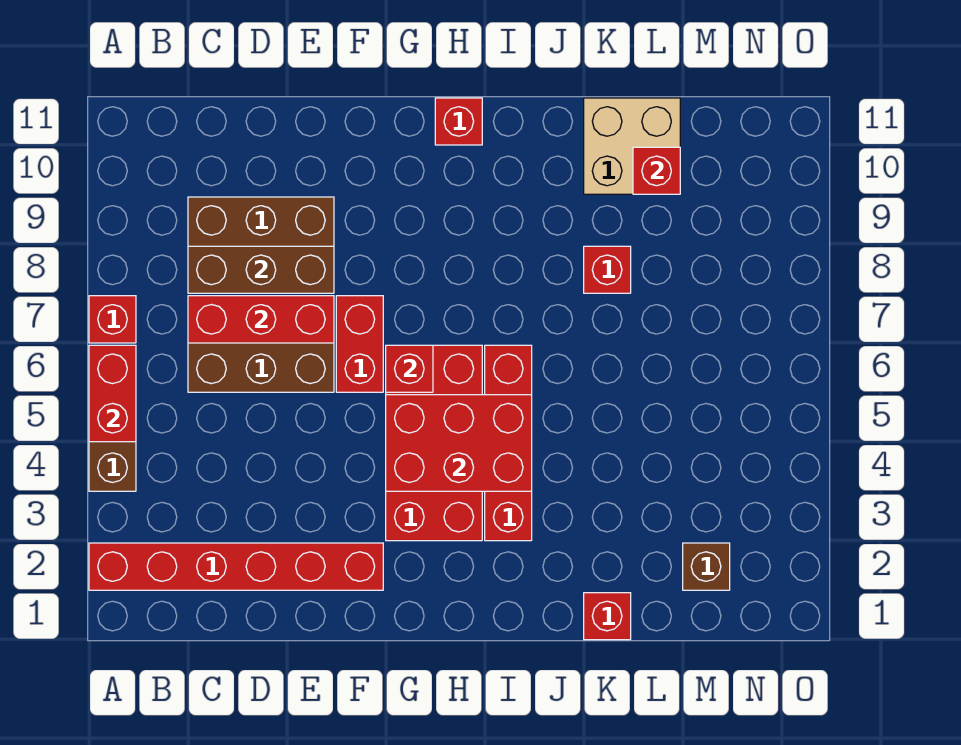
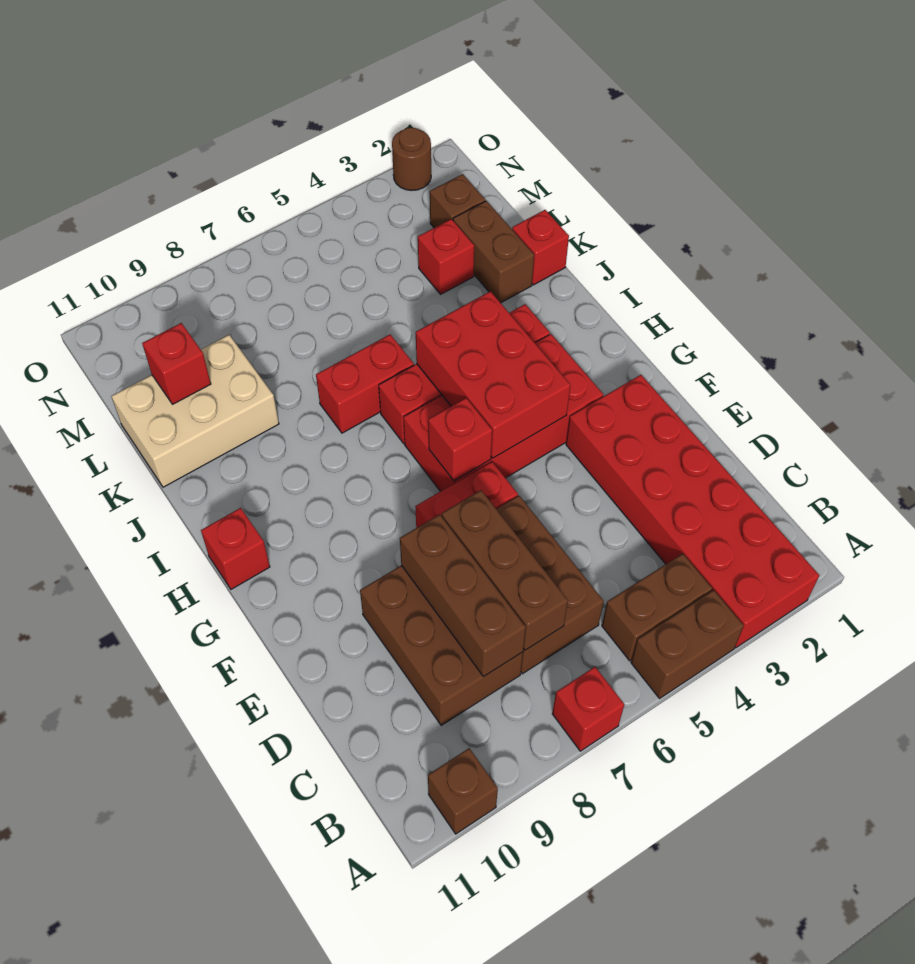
red 1x6 brick [89,543,383,590] -> red 2x6 brick [566,375,819,648]
red 1x2 brick [89,345,136,442] -> red 1x2 brick moved to [316,334,414,433]
none -> brown 1x1 brick [428,748,498,834]
none -> brown 1x2 brick [602,554,712,661]
red 1x3 brick [188,296,334,343] -> brown 1x3 brick [442,490,568,650]
none -> brown 1x2 brick [453,201,534,303]
red 1x1 brick [584,246,631,293] -> red 1x1 brick moved to [418,219,474,294]
tan 2x2 brick [584,98,680,194] -> tan 2x3 brick [111,335,279,487]
none -> brown 1x1 round brick [392,127,431,191]

